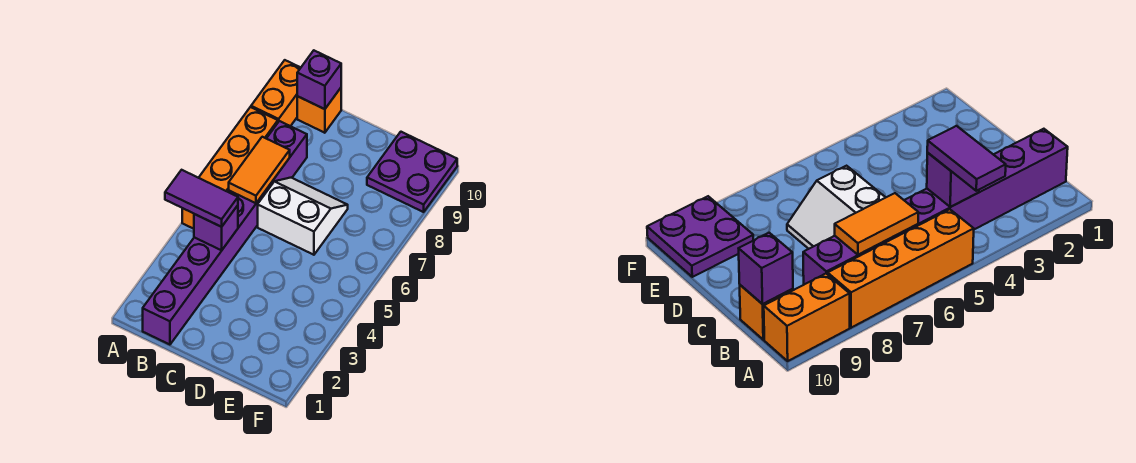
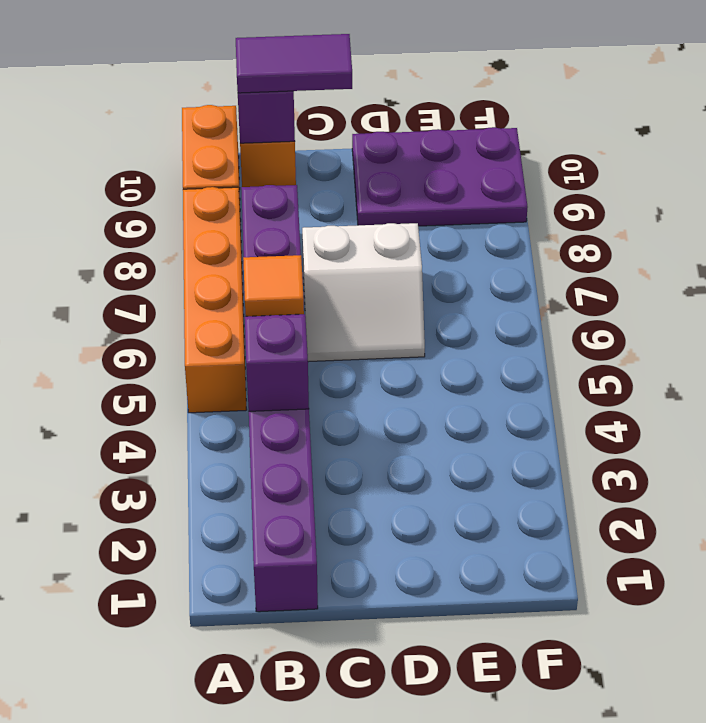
purple 1x2 tile [165,170,238,227] -> purple 1x2 tile moved to [236,34,352,93]
orange 1x2 tile [229,137,290,203] -> orange 1x1 tile [243,255,304,316]
white 2x2 slope [258,178,348,255] -> white 2x2 slope turned to [302,223,425,362]
purple 2x2 plate [367,132,457,212] -> purple 2x3 plate [352,127,528,226]

